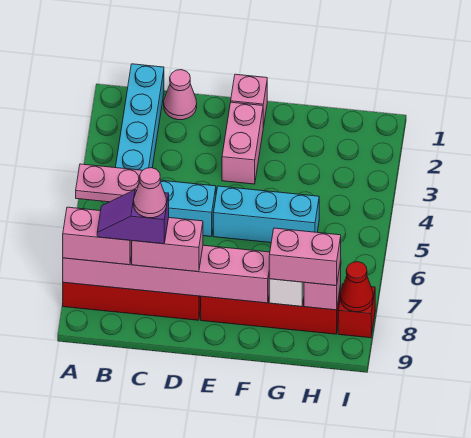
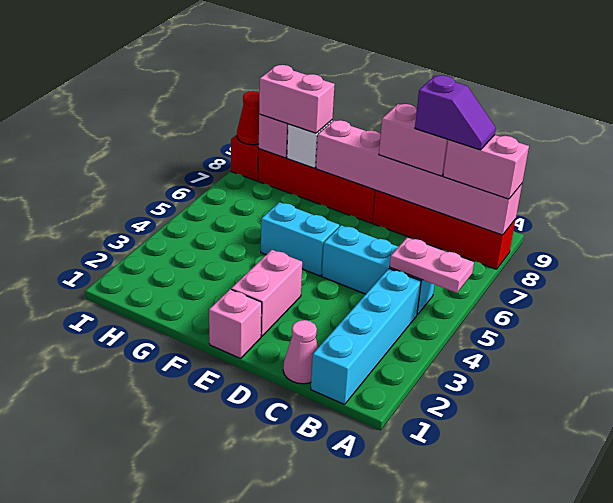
pink 1x1 cone [134,168,167,218] -> none
cyan 1x3 brick [213,186,319,243] -> cyan 1x2 brick [261,202,339,276]

